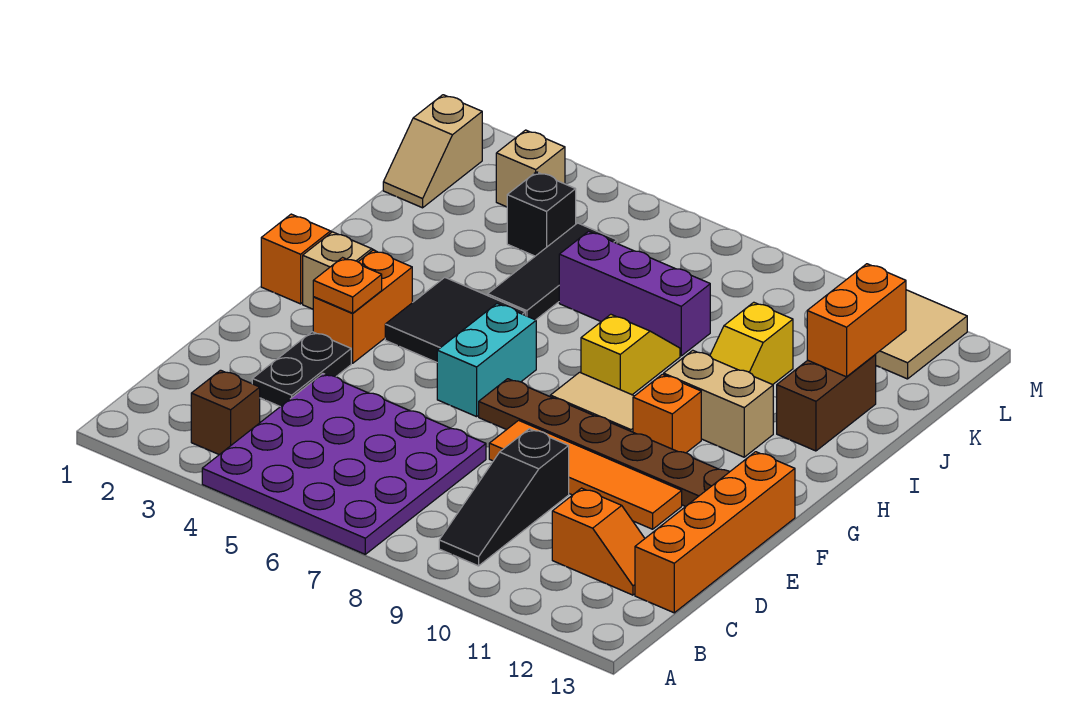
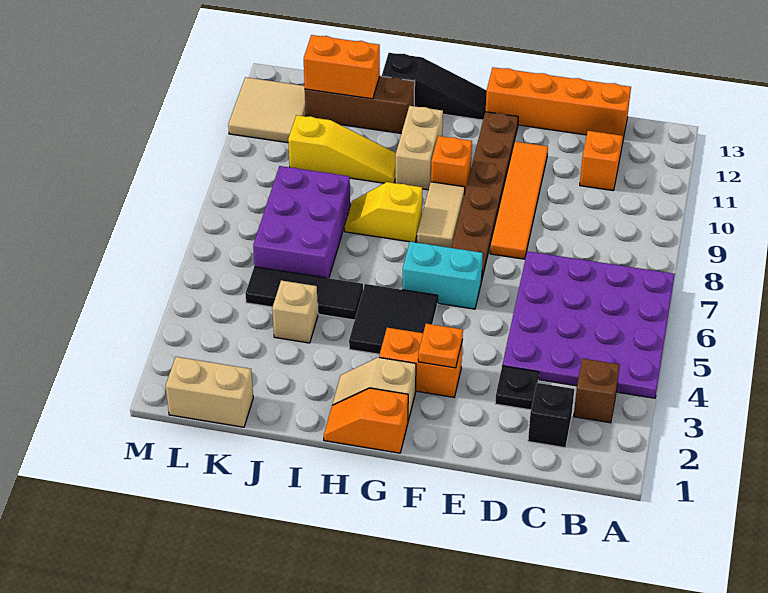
black 1x3 slope [439,429,569,566] -> black 1x3 slope moved to [382,53,487,120]
black 1x2 plate [252,332,351,407] -> black 1x1 plate [495,366,539,410]
yellow 1x2 slope [710,302,793,385] -> yellow 1x3 slope [288,115,396,183]
brown 1x2 brick [777,355,876,451] -> brown 1x3 brick [305,76,415,133]
purple 1x3 brick [559,231,710,356] -> purple 2x3 brick [253,166,350,278]
tan 1x2 slope [383,95,482,208] -> tan 1x2 brick [166,357,253,427]
black 1x1 brick [507,172,576,256] -> black 1x1 brick moved to [528,383,574,448]
tan 1x1 brick [496,130,565,207] -> tan 1x1 brick moved to [272,280,318,343]

